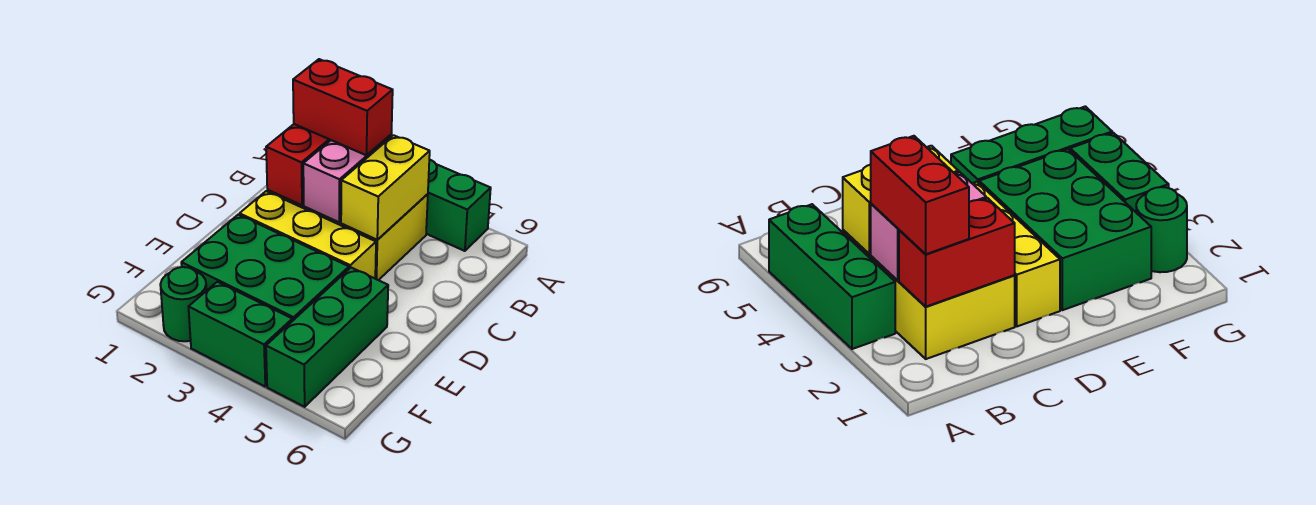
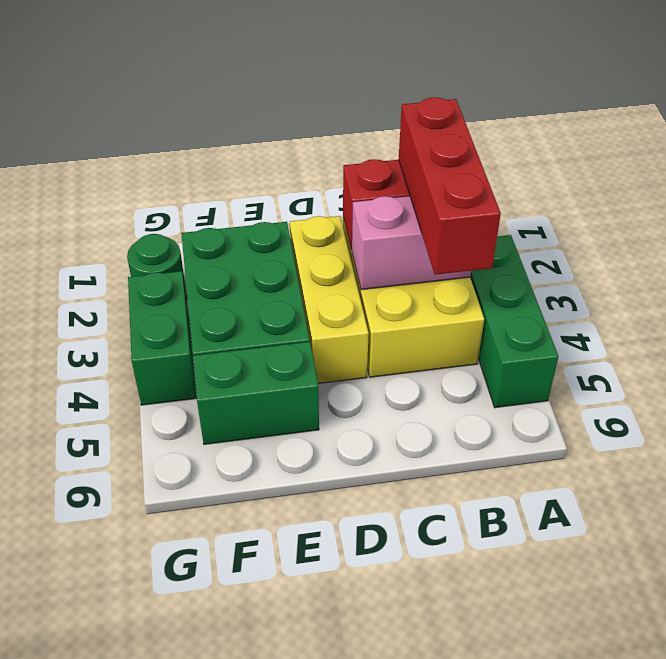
red 1x2 brick [293,59,393,155] -> red 1x3 brick [399,97,501,275]
yellow 1x2 brick [341,135,430,240] -> none
green 1x3 brick [266,268,388,407] -> green 1x2 brick [193,342,319,444]

